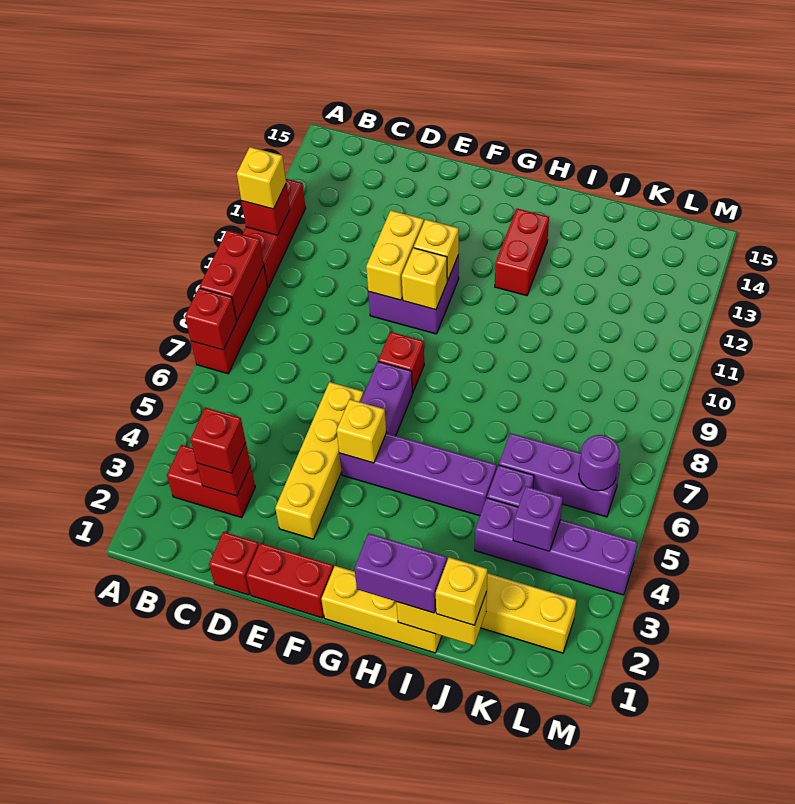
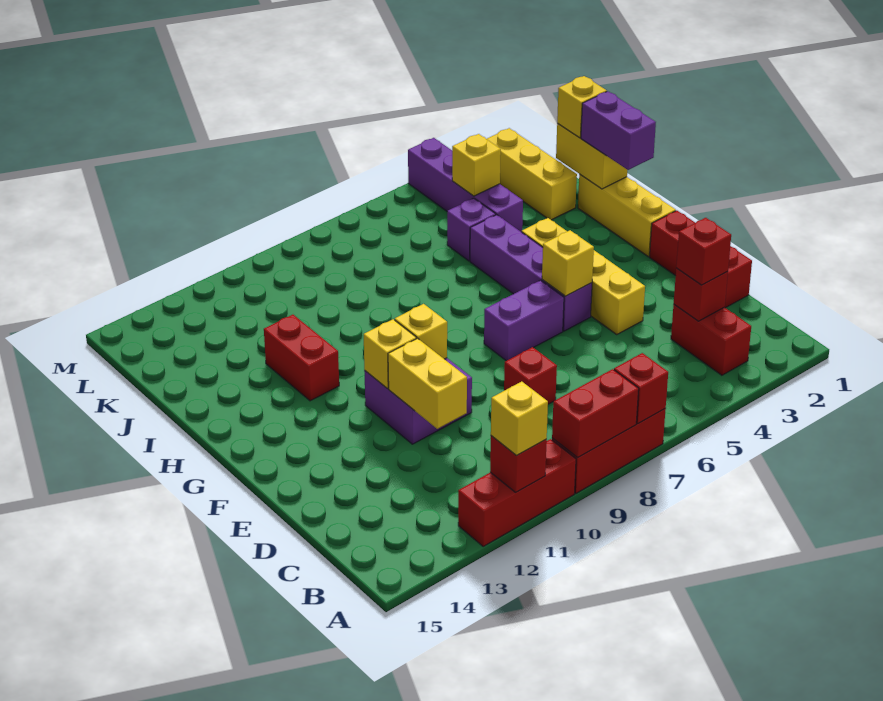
yellow 1x4 brick [275,382,363,539] -> yellow 1x4 brick turned to [522,218,645,334]
yellow 1x2 brick [366,211,424,300] -> yellow 1x2 brick turned to [388,338,467,429]
red 1x1 brick [378,331,424,393] -> red 1x1 brick moved to [504,347,557,404]
red 1x2 brick [495,209,549,296] -> red 1x2 brick turned to [264,315,339,401]
purple 1x3 brick [499,433,620,517] -> none
purple 1x1 brick [513,486,563,551] -> yellow 1x1 brick [452,134,501,196]
purple 1x1 round brick [579,435,620,491] -> none

